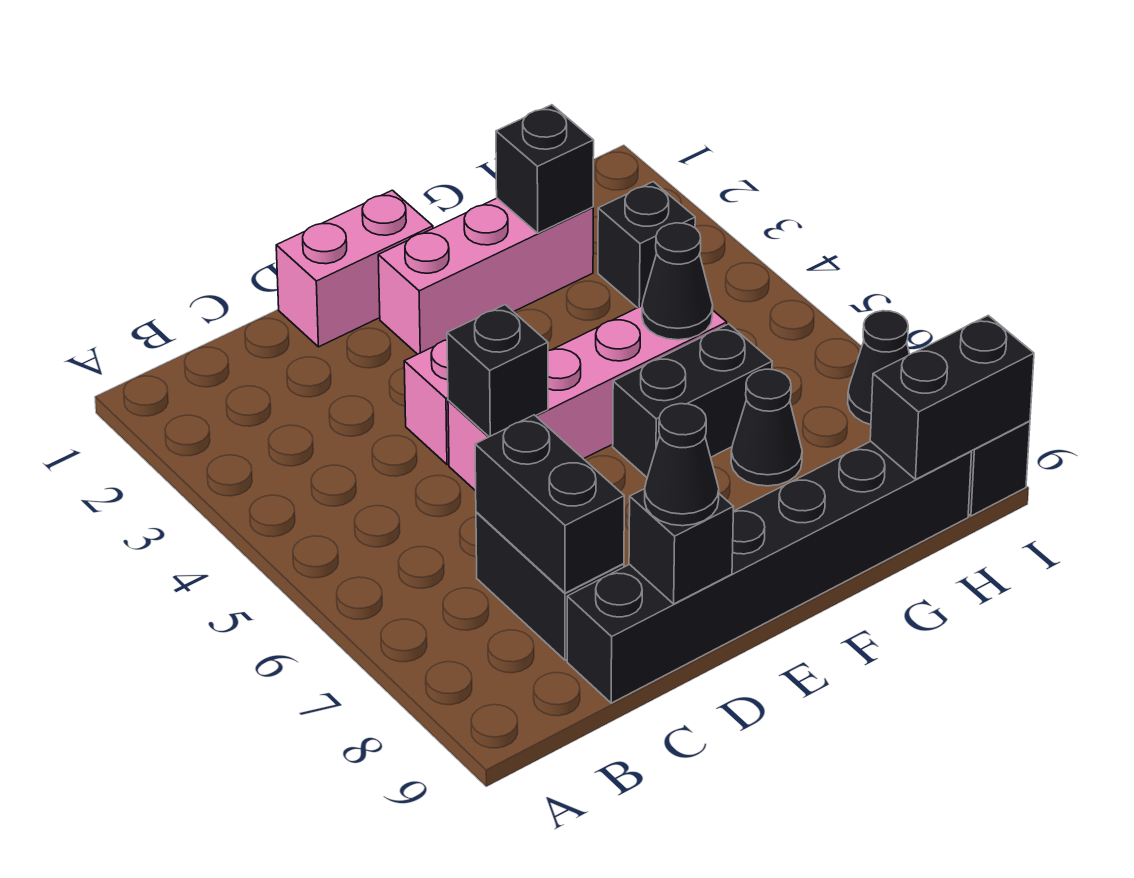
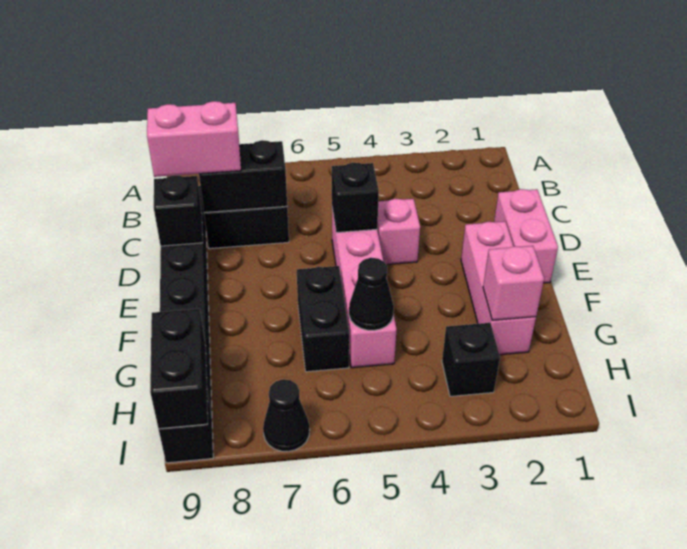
none -> pink 1x2 brick [147,101,241,177]
black 1x1 cone [645,404,719,526] -> none
black 1x1 brick [496,105,594,233] -> pink 1x1 brick [483,246,544,320]
black 1x1 cone [731,369,802,486] -> none

